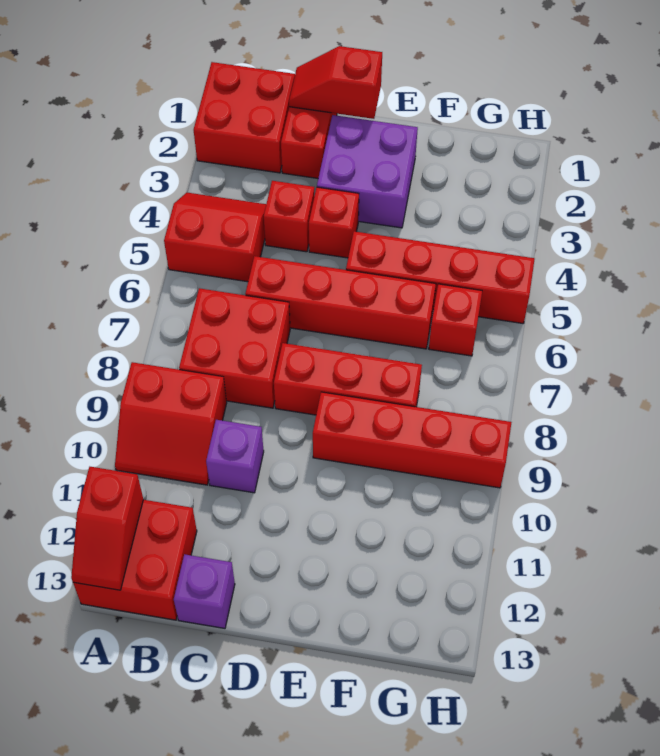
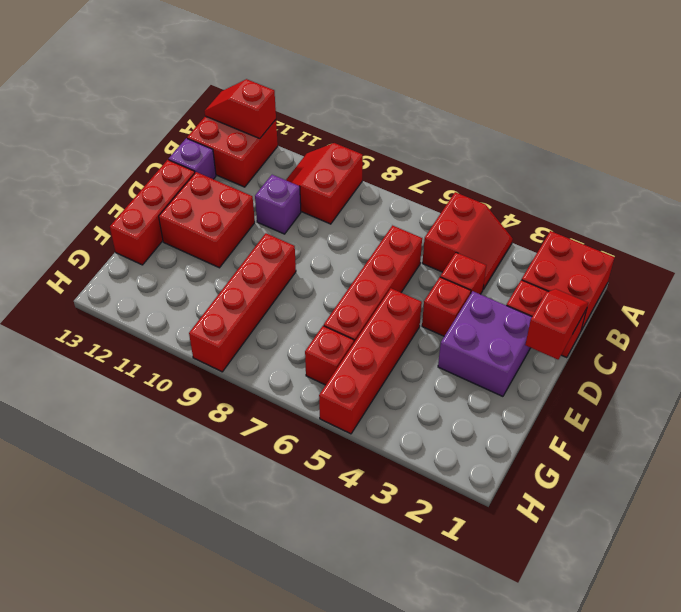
red 2x2 brick [179,288,290,408] -> red 2x2 brick moved to [159,172,255,268]
red 1x3 brick [274,343,422,415] -> red 1x3 brick moved to [110,160,195,265]

